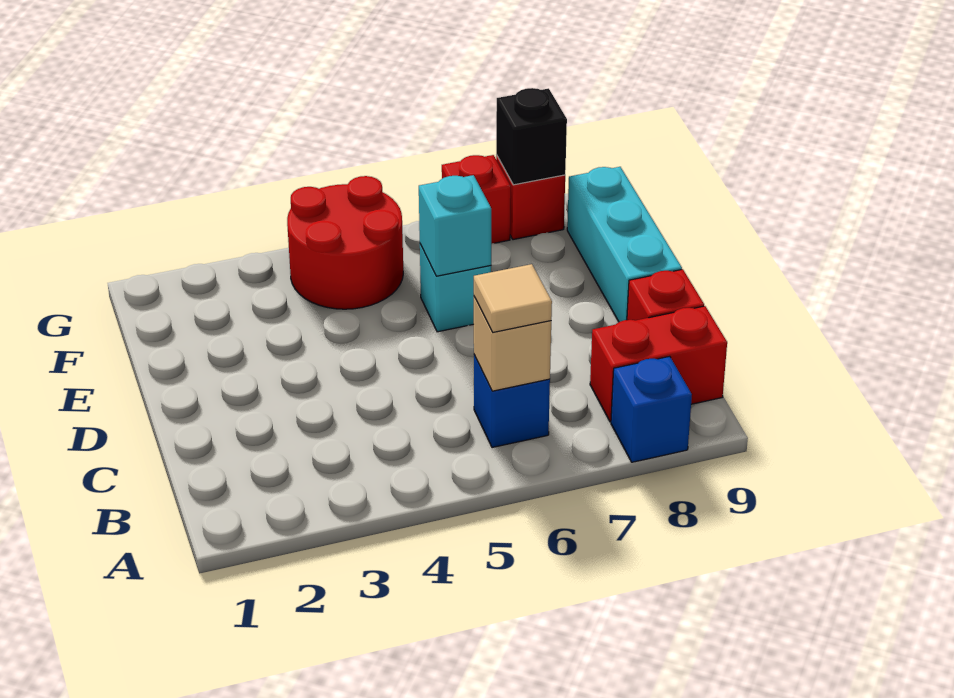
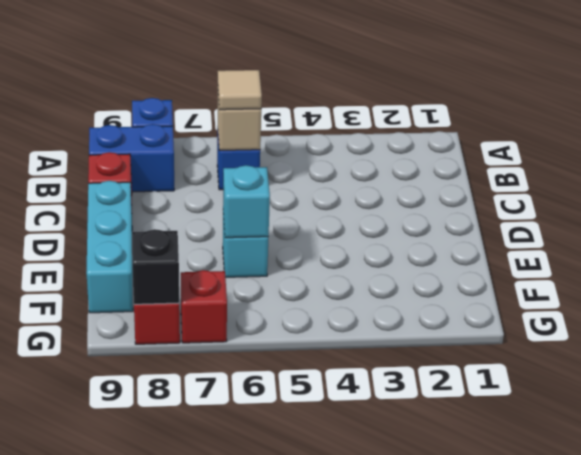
red 1x2 brick [590,306,727,422] -> blue 1x2 brick [89,124,174,192]
red 2x2 round brick [287,176,403,309] -> none

